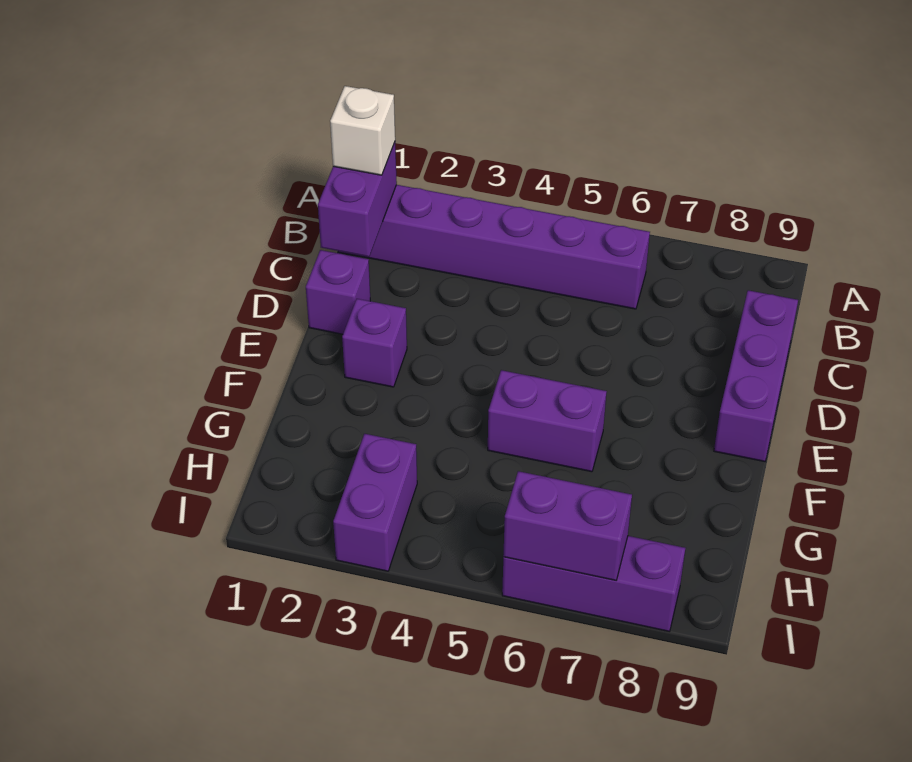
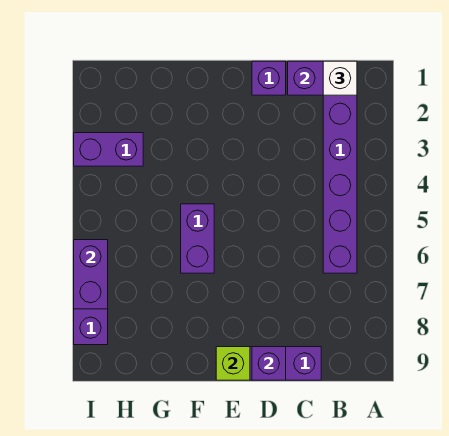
purple 1x1 brick [342,299,407,387] -> purple 1x1 brick moved to [252,347,286,380]
none -> lime 1x1 brick [216,347,250,380]

